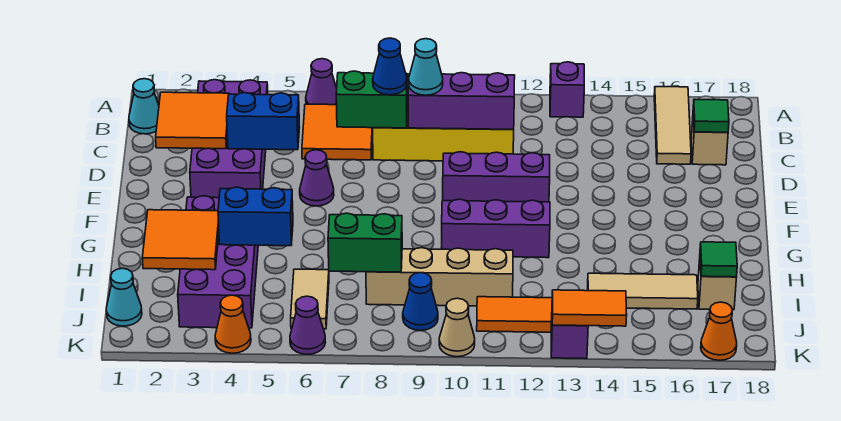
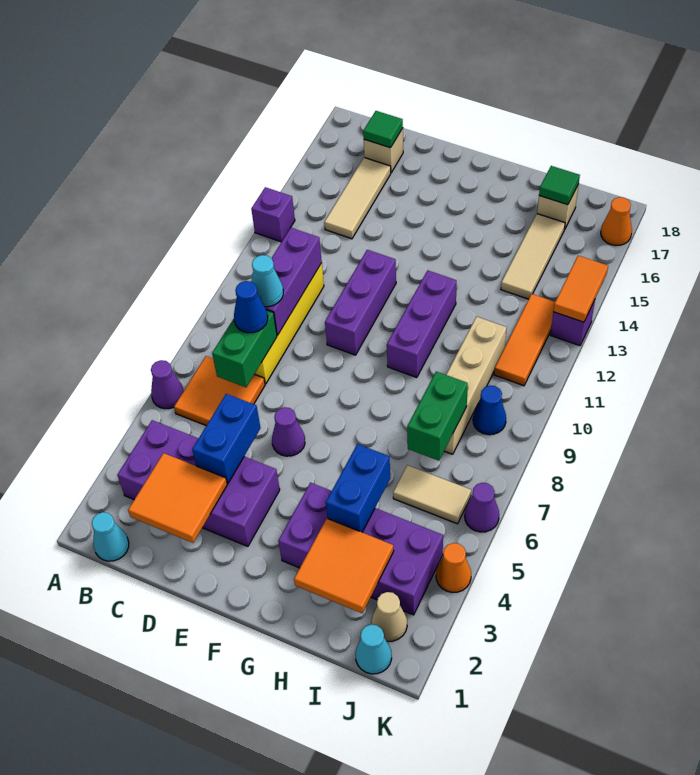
tan 1x3 tile [654,87,691,164] -> tan 1x3 tile turned to [324,157,391,239]
tan 1x1 cone [439,298,475,357] -> tan 1x1 cone moved to [371,592,407,641]

